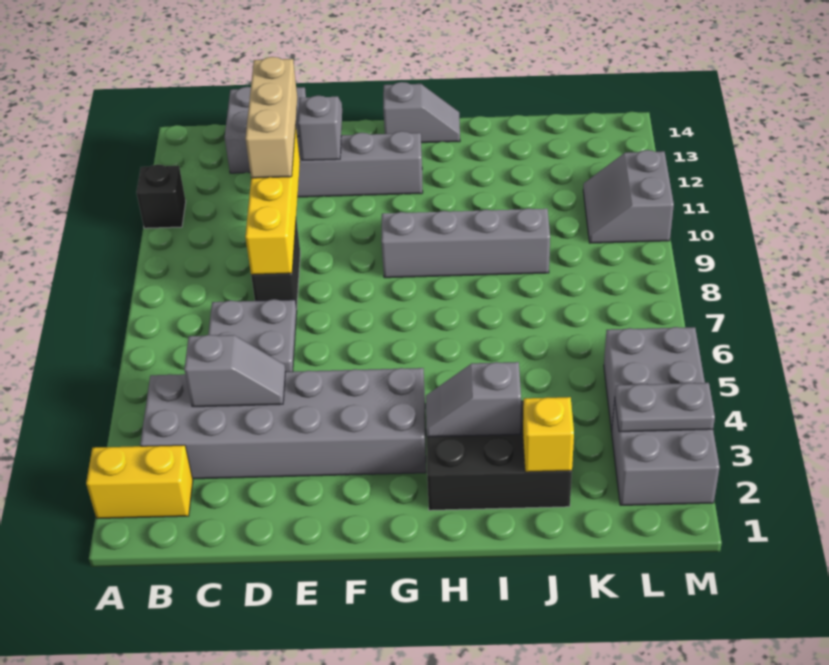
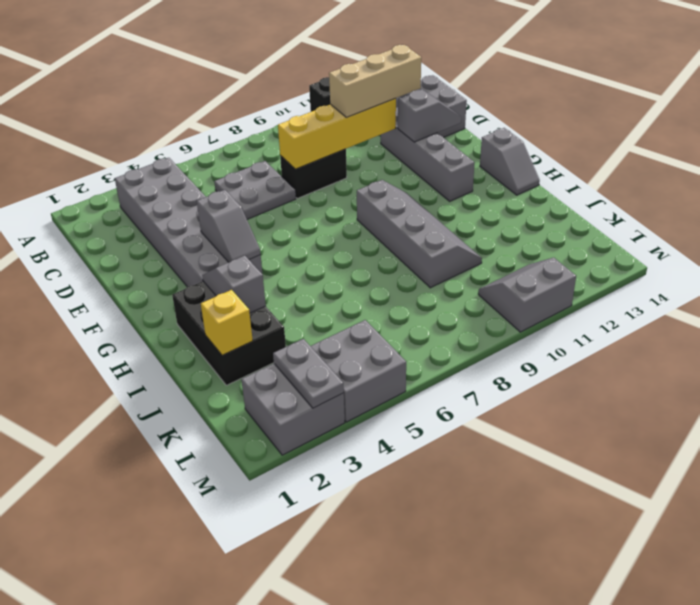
yellow 1x2 brick [86,445,193,518] -> none
grey 1x2 slope [184,335,286,407] -> grey 1x2 slope moved to [197,190,261,262]

